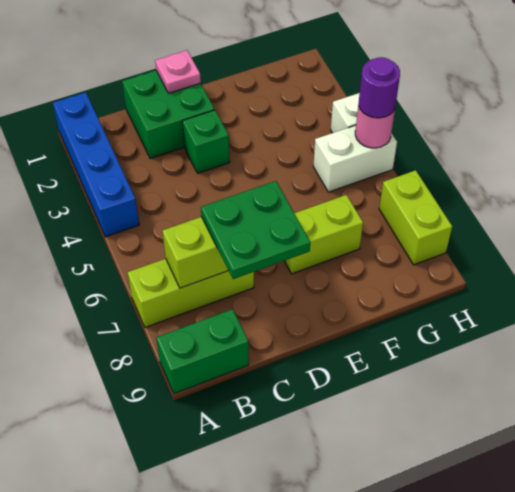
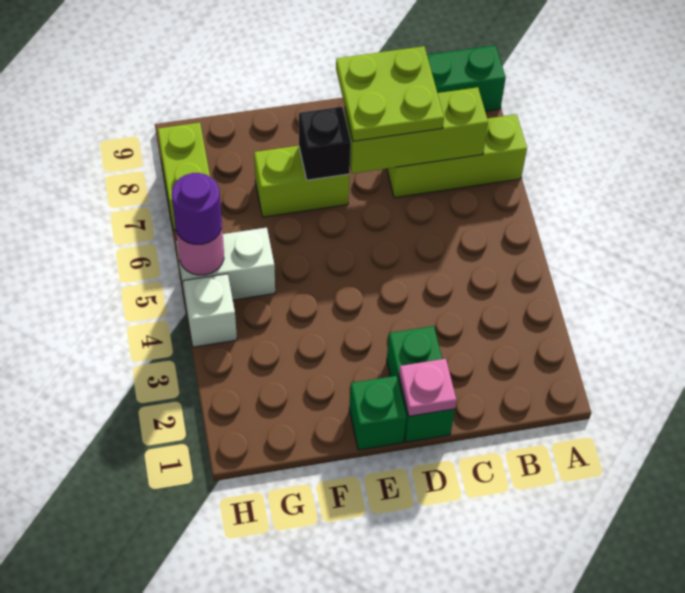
blue 1x4 brick [53,92,139,237] -> none
green 2x2 brick [122,70,215,159] -> green 1x2 brick [387,326,455,442]
green 2x2 plate [201,181,310,279] -> lime 2x2 plate [336,46,444,141]
green 1x1 brick [182,110,230,173] -> green 1x1 brick moved to [349,376,406,450]
none -> black 1x1 brick [299,107,351,180]

